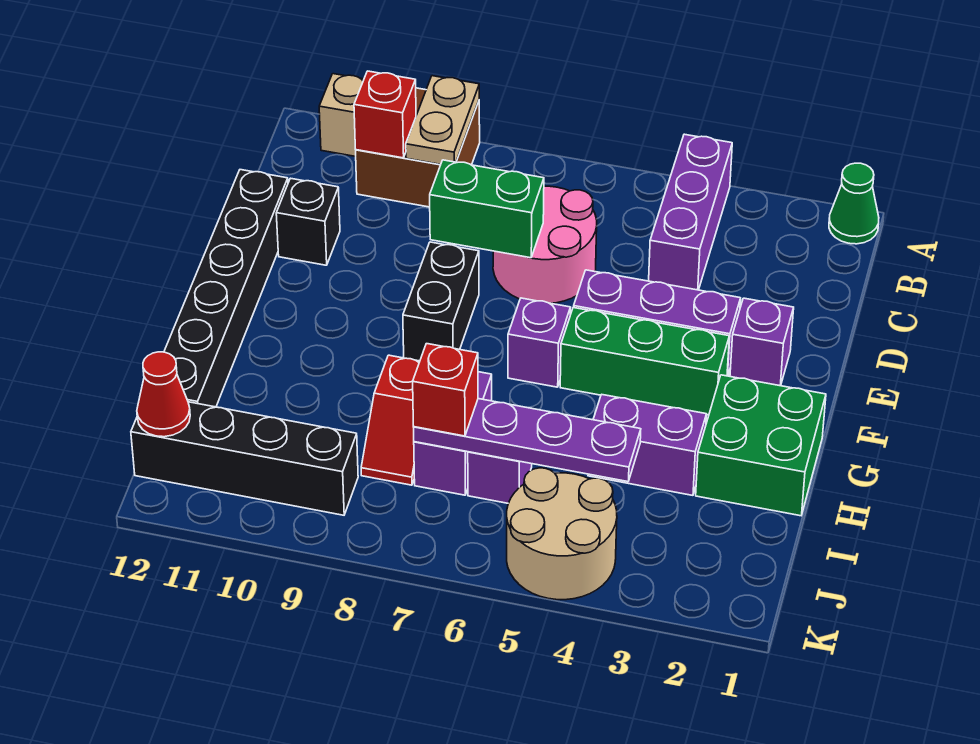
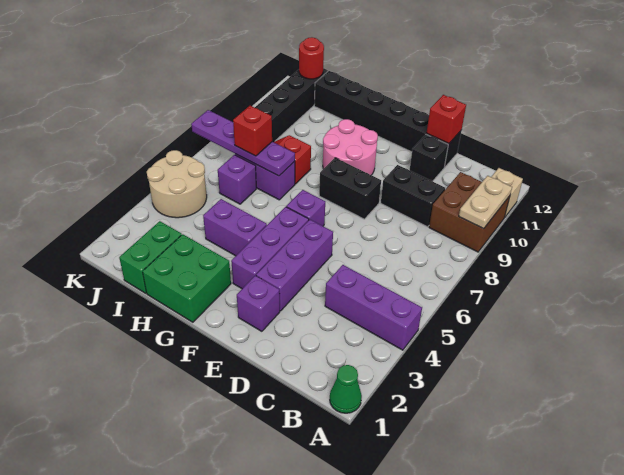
tan 1x2 plate [406,76,479,165] -> tan 1x2 plate turned to [459,176,512,229]
red 1x1 brick [354,71,416,158] -> red 1x1 brick moved to [427,95,466,144]
pink 2x2 round brick [493,186,597,303] -> pink 2x2 round brick moved to [323,119,378,175]
none -> black 1x2 brick [381,165,445,227]
green 1x2 brick [430,160,544,258] -> green 1x2 brick moved to [119,221,182,293]
green 1x3 brick [560,307,729,415] -> purple 1x3 brick [231,207,309,289]
purple 1x2 brick [588,394,707,495] -> purple 1x2 brick turned to [203,199,267,256]
purple 1x4 plate [414,399,641,482] -> purple 1x4 plate turned to [191,110,295,176]
red 1x1 cone [137,352,190,437] -> red 1x1 round brick [299,37,324,79]

